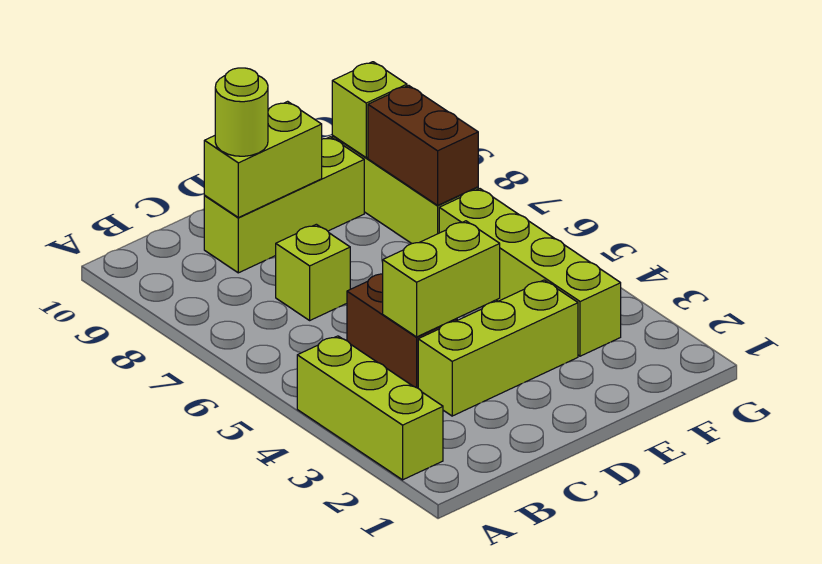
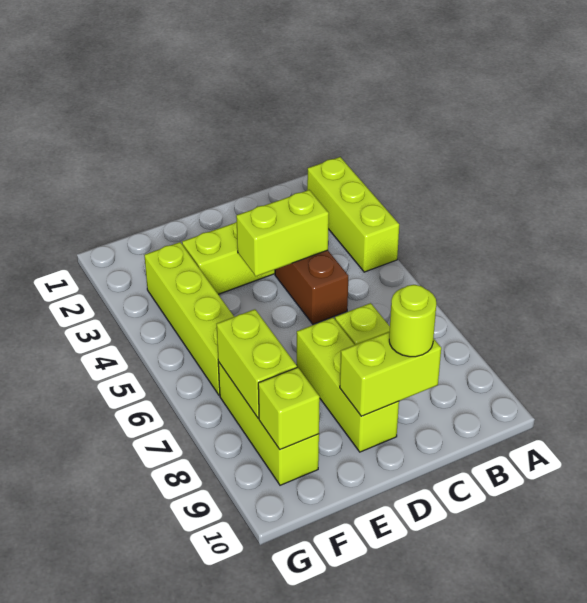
lime 1x3 brick [204,137,364,273] -> lime 1x3 brick turned to [297,318,399,452]
brown 1x2 brick [368,85,478,205] -> lime 1x2 brick [217,309,297,418]

